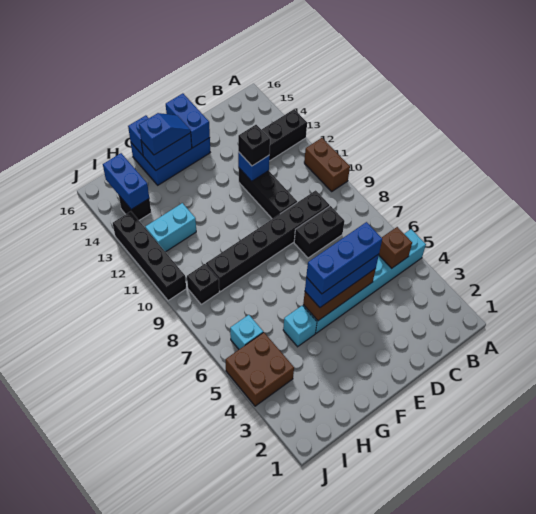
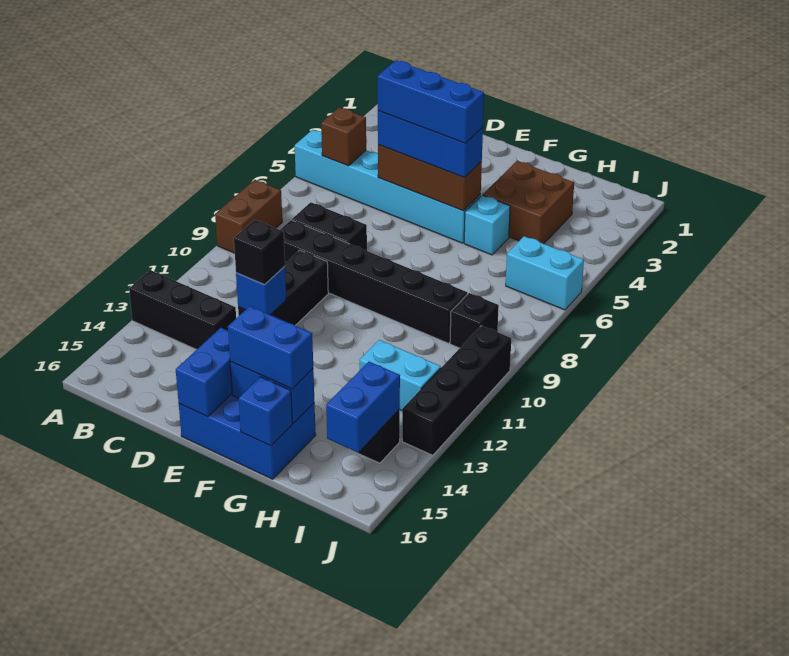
brown 1x2 brick [304,138,350,191] -> brown 1x2 brick moved to [215,180,282,253]
blue 1x2 slope [139,113,191,155] -> blue 1x2 brick [228,306,313,389]
brown 2x2 brick [226,332,294,406] -> brown 2x2 brick moved to [483,161,574,244]
cyan 1x1 brick [230,315,263,349] -> cyan 1x2 brick [506,236,584,310]

